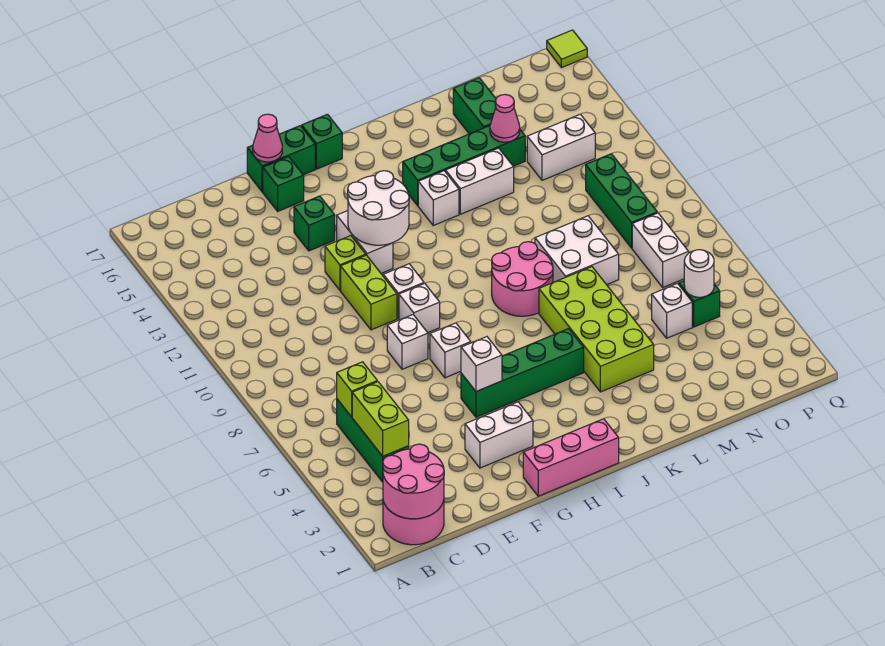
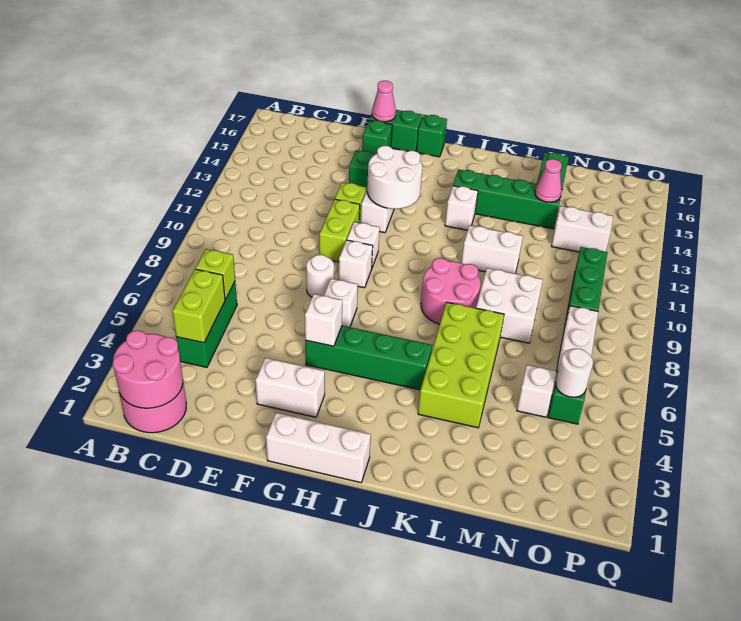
white 1x1 brick [387,315,428,369] -> white 1x1 round brick [306,255,334,297]
pink 1x3 brick [523,419,619,496] -> white 1x3 brick [266,413,371,483]
white 1x2 brick [446,148,514,214] -> white 1x2 brick moved to [461,225,523,274]
lime 1x1 tile [547,30,587,68] -> none

